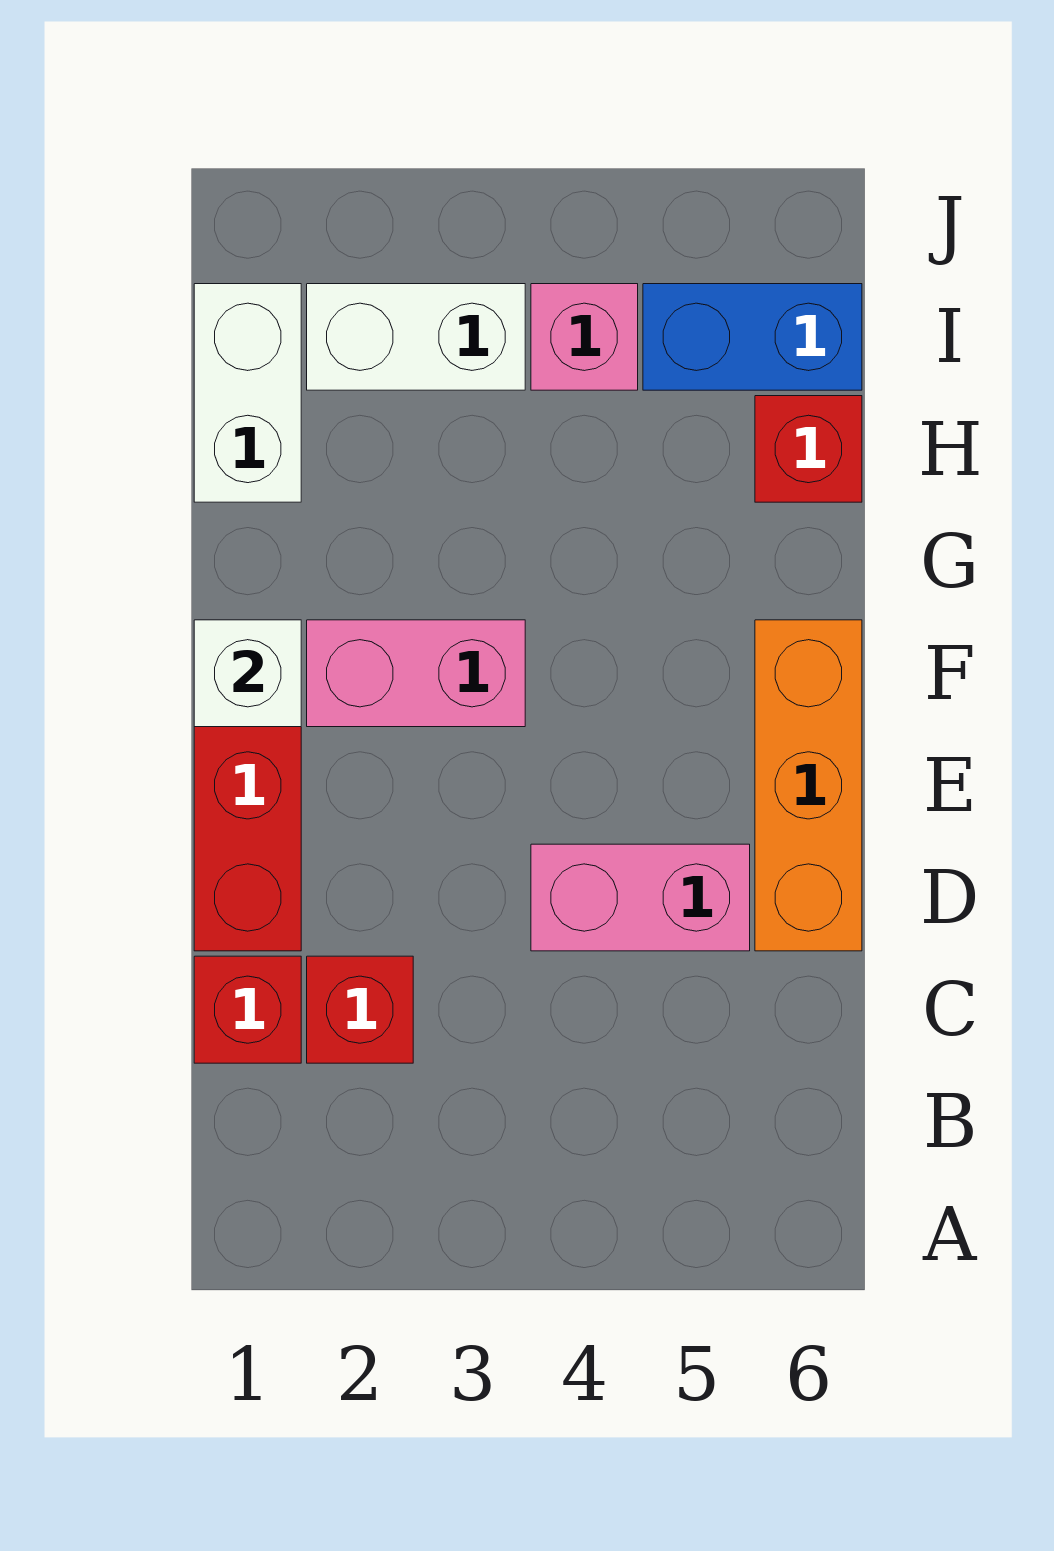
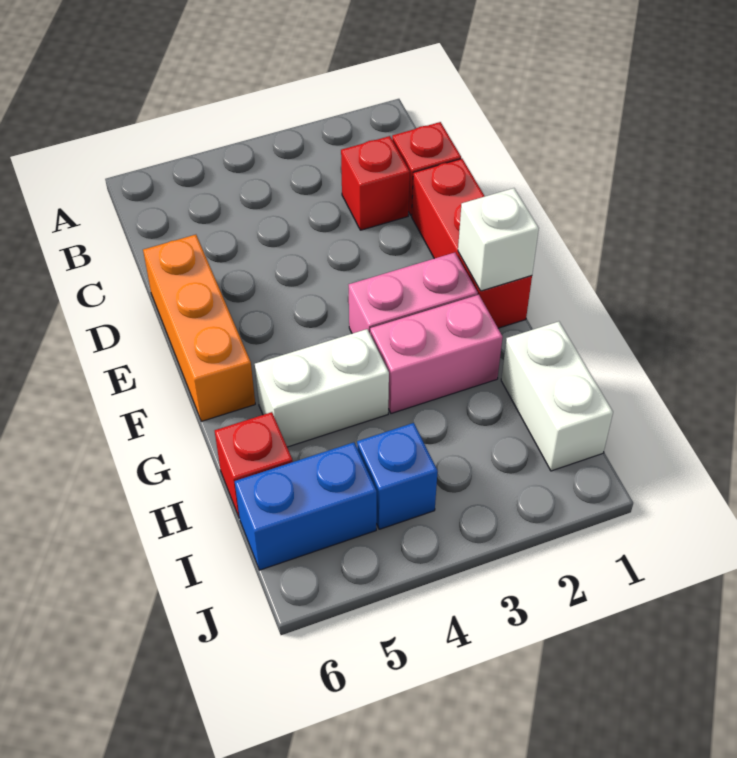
pink 1x2 brick [531,844,750,951] -> pink 1x2 brick moved to [370,295,503,413]
white 1x2 brick [307,284,525,390] -> white 1x2 brick moved to [255,329,389,447]
pink 1x1 brick [531,284,638,390] -> blue 1x1 brick [357,423,438,529]

